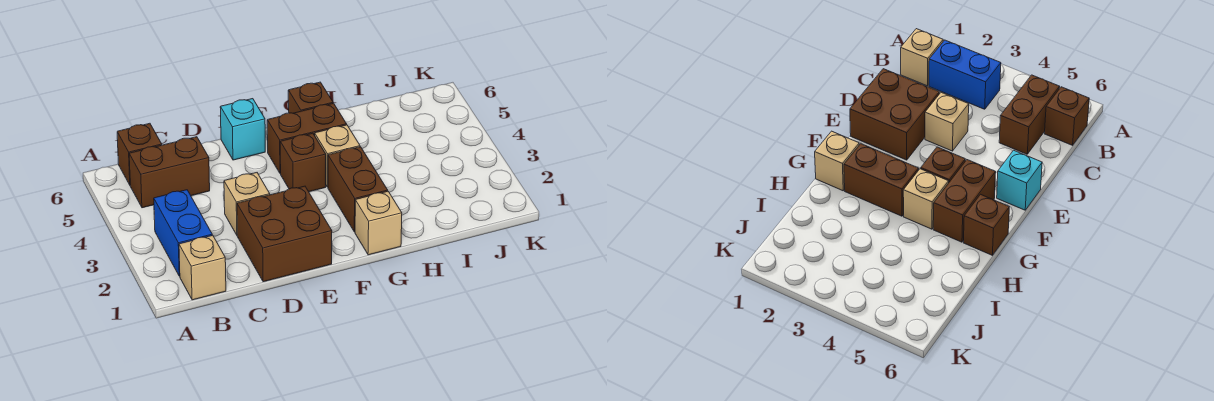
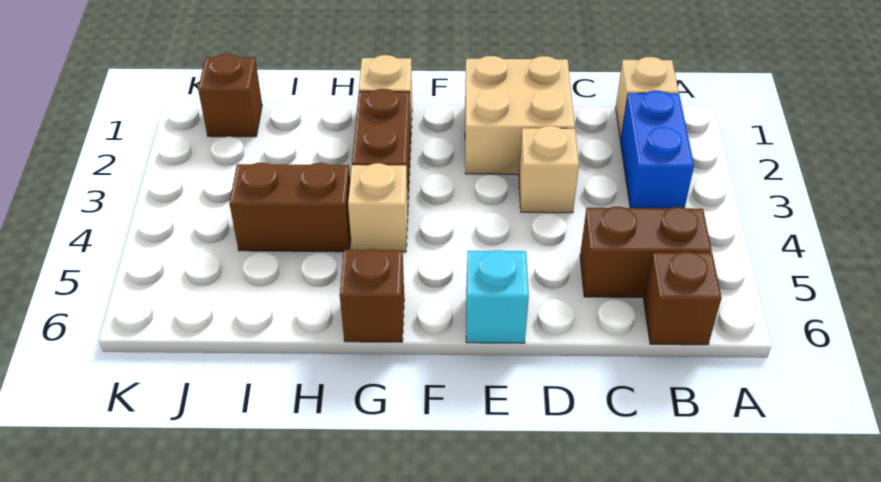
brown 2x2 brick [237,186,332,282] -> tan 2x2 brick [465,56,575,174]
brown 1x1 brick [280,133,326,192] -> brown 1x1 brick moved to [198,54,262,137]
brown 1x2 brick [267,103,347,174] -> brown 1x2 brick moved to [229,163,351,252]

